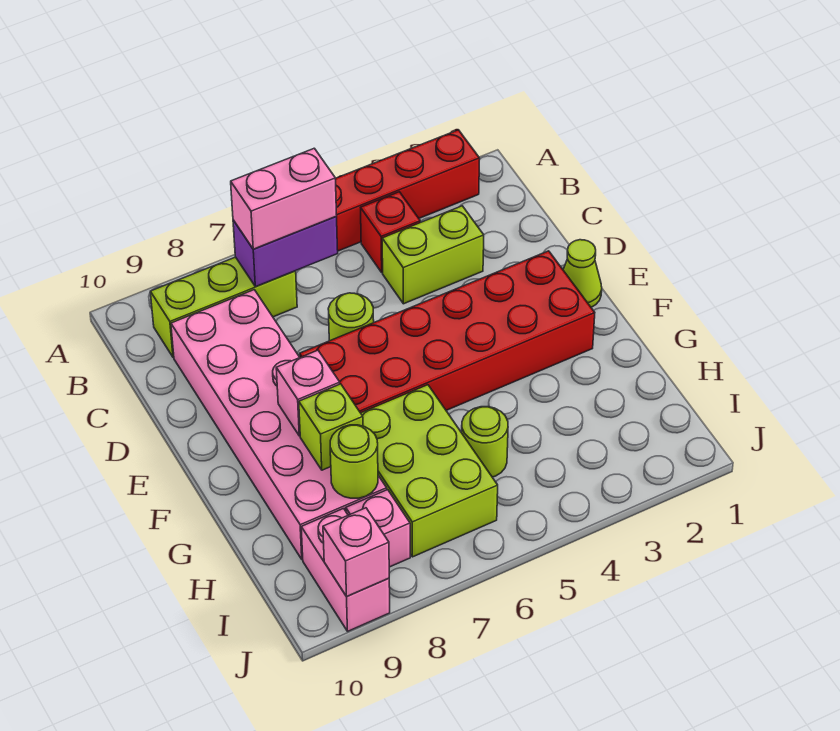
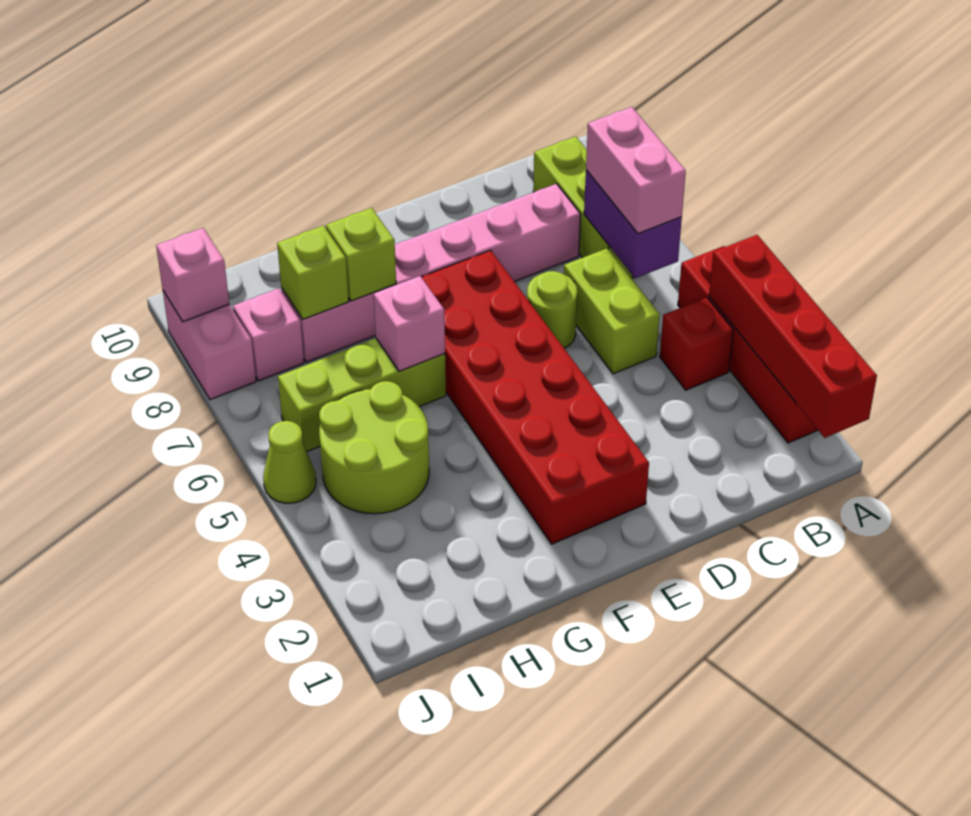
none -> red 1x4 brick [709,235,877,438]
lime 1x2 brick [382,206,484,304] -> lime 1x2 brick moved to [564,248,660,374]
pink 2x6 brick [171,290,387,560] -> pink 1x6 brick [281,184,581,362]
lime 1x1 cone [563,240,602,307] -> lime 1x1 cone moved to [263,421,316,503]
pink 1x1 brick [276,350,340,436] -> pink 1x1 brick moved to [374,276,445,372]
lime 2x3 brick [361,385,498,557] -> lime 1x3 brick [278,338,446,452]
lime 1x1 round brick [462,407,508,477] -> lime 2x2 round brick [319,381,429,514]
lime 1x1 round brick [330,425,378,498] -> lime 1x1 brick [277,226,349,319]
pink 1x2 brick [301,509,390,631] -> pink 1x2 brick turned to [163,291,256,400]

